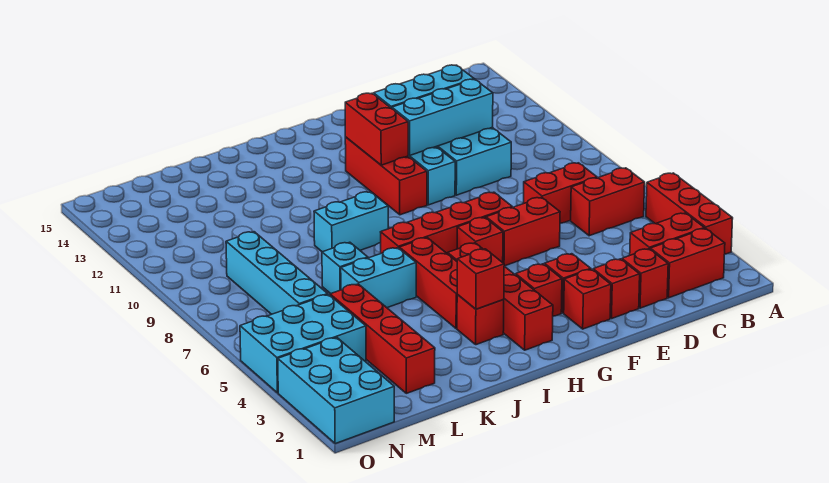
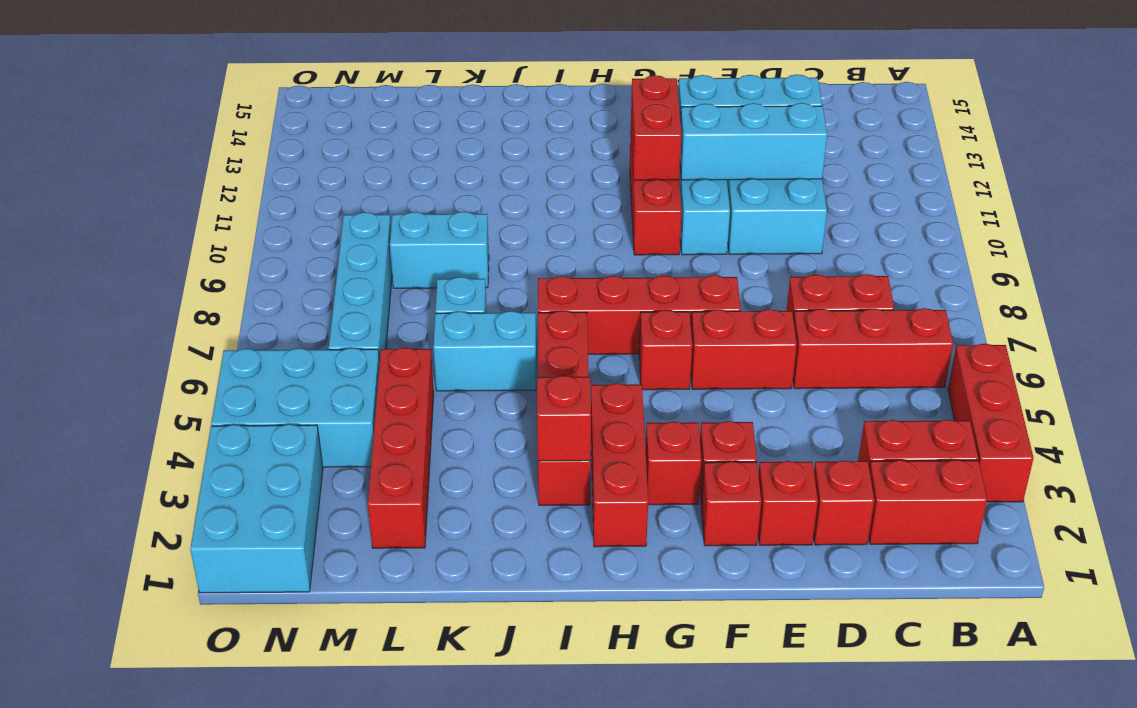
red 1x2 brick [571,168,645,236] -> red 1x3 brick [793,308,953,389]
red 1x4 brick [448,243,553,350] -> red 1x3 brick [591,383,648,547]
cyan 1x2 brick [314,192,388,252] -> cyan 1x2 brick moved to [390,212,489,288]

